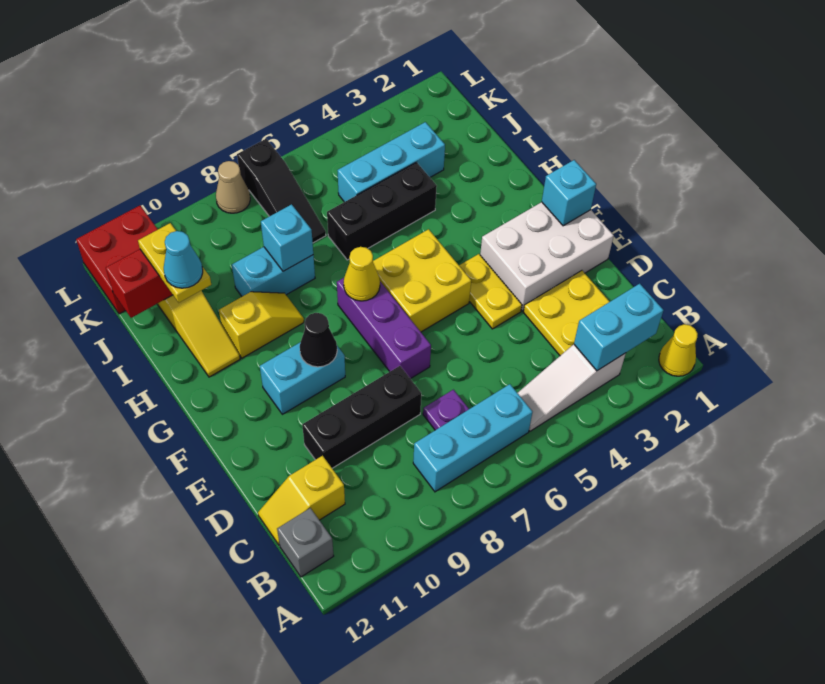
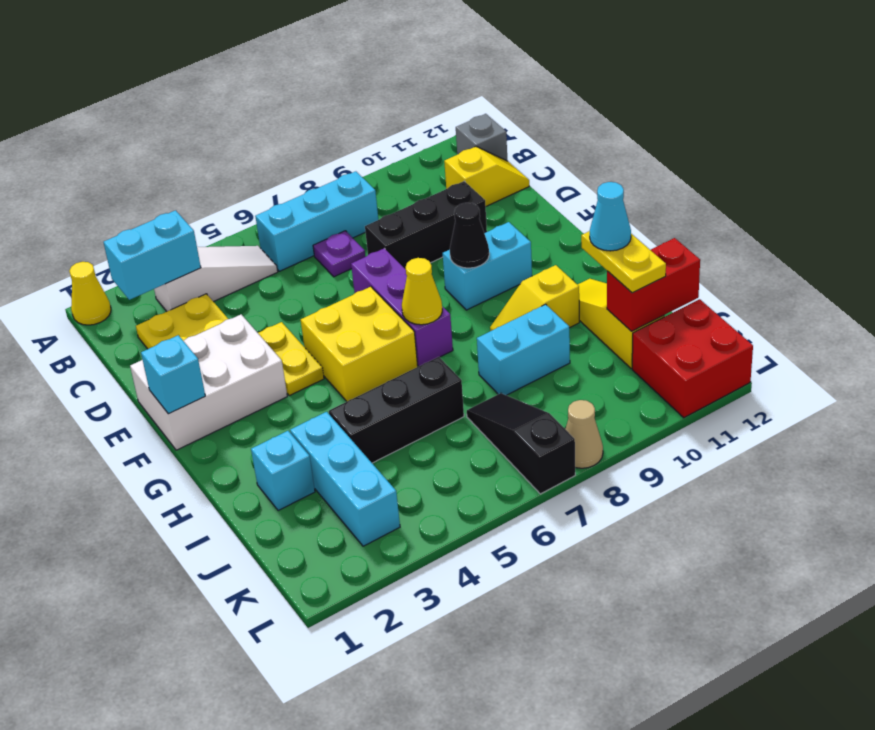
cyan 1x1 brick [261,204,313,271] -> cyan 1x1 brick moved to [251,431,315,511]
cyan 1x3 brick [337,122,445,202] -> cyan 1x3 brick turned to [290,412,400,546]

